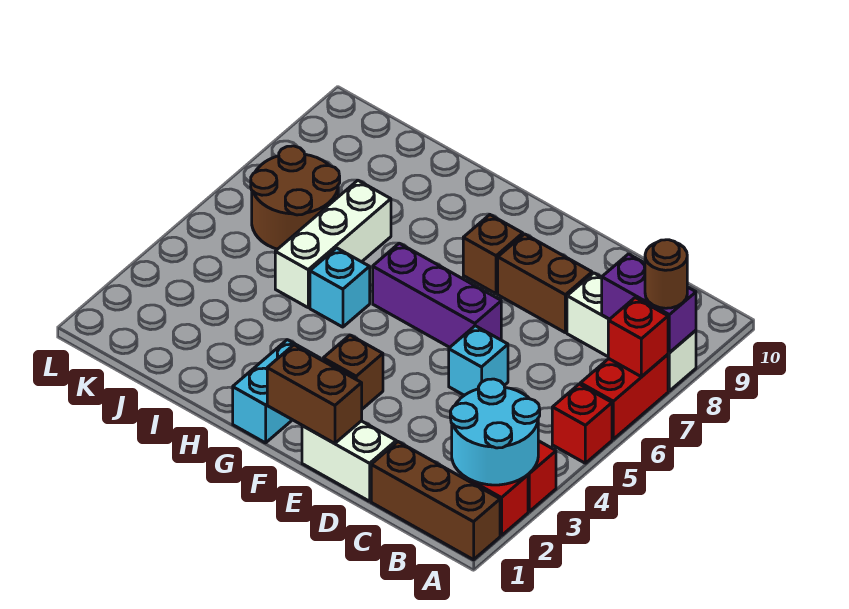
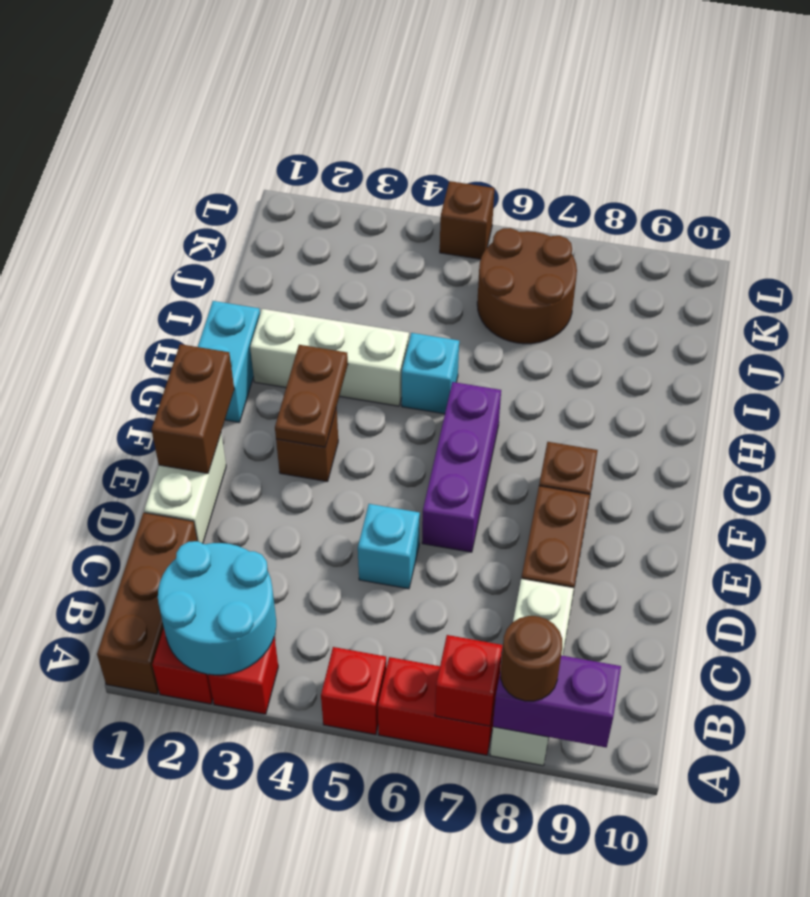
purple 1x2 brick [602,254,696,352] -> purple 1x2 brick turned to [493,655,621,747]
none -> brown 1x2 plate [275,345,348,447]
cyan 1x2 brick [233,340,320,443] -> cyan 1x2 brick turned to [198,301,260,422]
white 1x3 brick [275,180,391,307] -> white 1x3 brick moved to [250,309,409,406]
none -> brown 1x1 brick [440,181,494,259]

